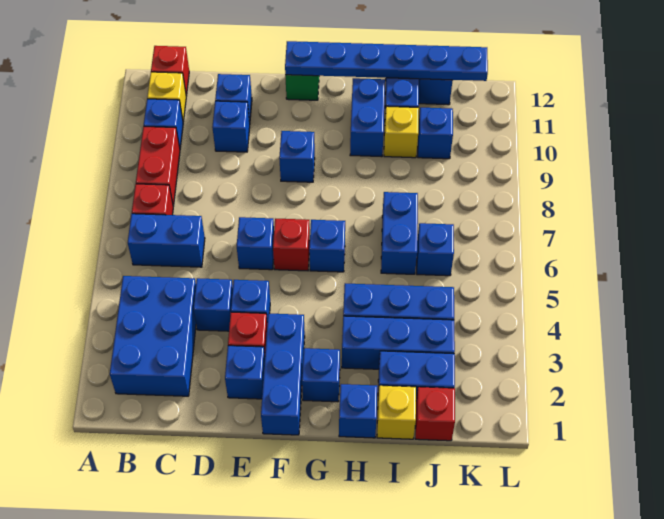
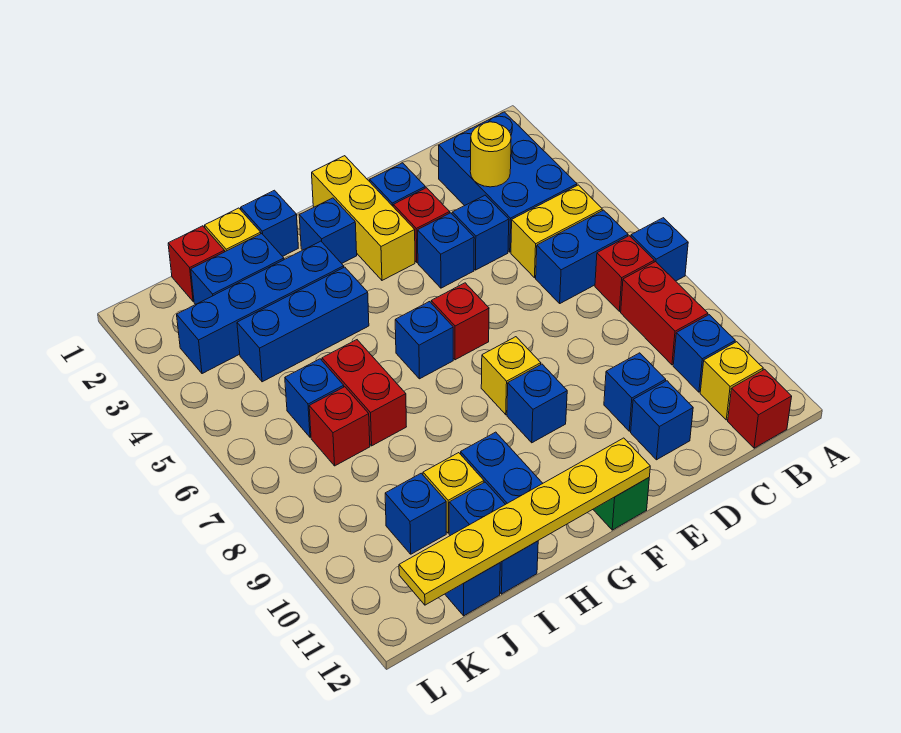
none -> yellow 1x2 brick [511,185,602,278]
none -> yellow 1x1 round brick [470,122,511,187]
blue 1x1 brick [237,217,274,270] -> blue 1x1 brick moved to [631,218,688,281]
blue 1x3 brick [261,314,305,435] -> yellow 1x3 brick [312,156,415,280]
none -> yellow 1x1 brick [481,337,541,415]
blue 1x6 plate [285,41,488,81] -> yellow 1x6 plate [399,438,650,605]
blue 1x3 brick [342,316,455,369] -> blue 1x4 brick [177,241,344,374]
blue 1x2 brick [381,192,418,274] -> red 1x2 brick [322,340,406,446]
none -> red 1x1 brick [309,387,370,466]

